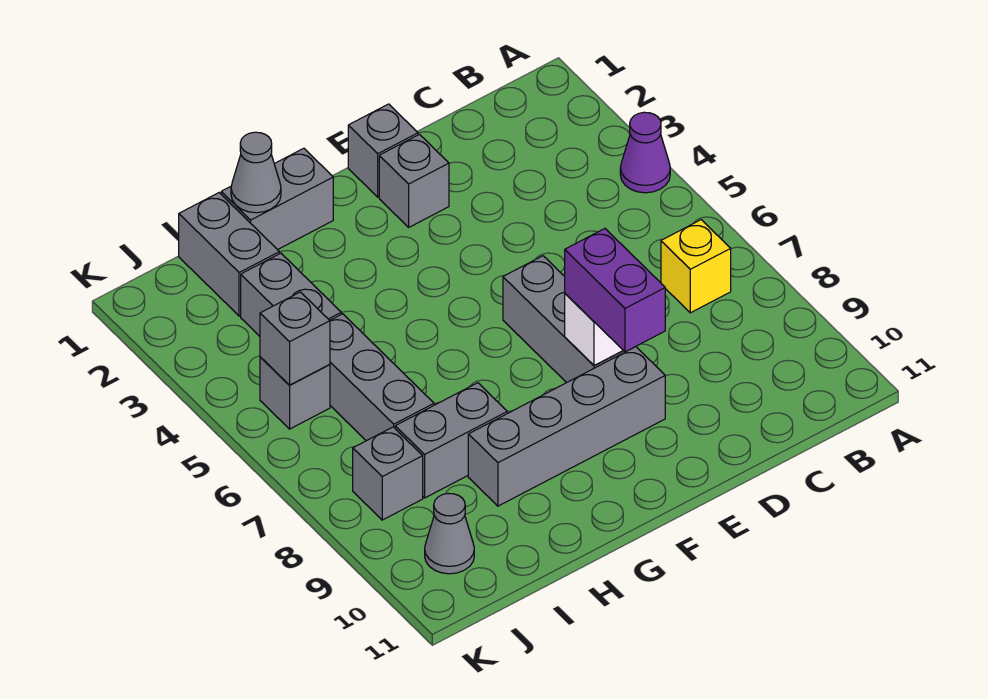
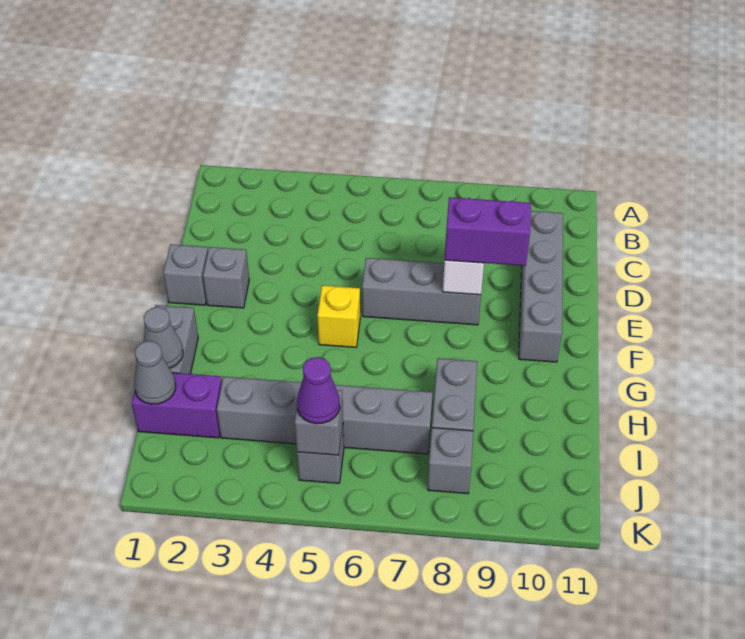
purple 1x1 cone [620,112,670,193] -> purple 1x1 cone moved to [297,357,340,424]
yellow 1x1 brick [661,220,731,313] -> yellow 1x1 brick moved to [317,285,360,347]
grey 1x4 brick [468,347,665,506] -> grey 1x4 brick moved to [519,211,563,362]
grey 1x2 brick [179,193,279,316] -> purple 1x2 brick [132,373,222,438]
grey 1x1 cone [425,494,474,574] -> grey 1x1 cone moved to [134,341,176,404]

